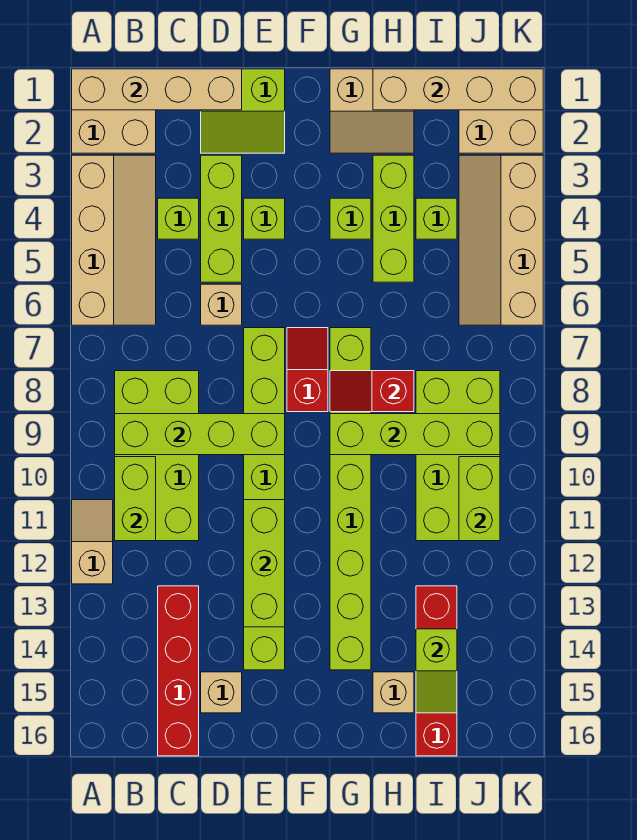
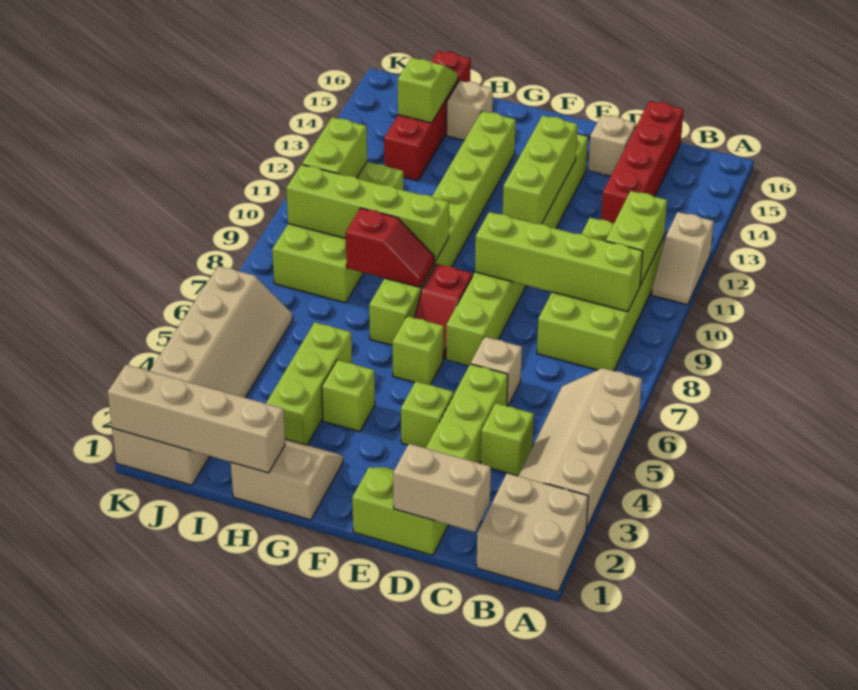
tan 1x4 brick [72,69,242,110] -> tan 1x2 brick [393,444,491,532]
lime 1x1 brick [416,198,457,239] -> lime 1x1 brick moved to [392,316,444,385]

